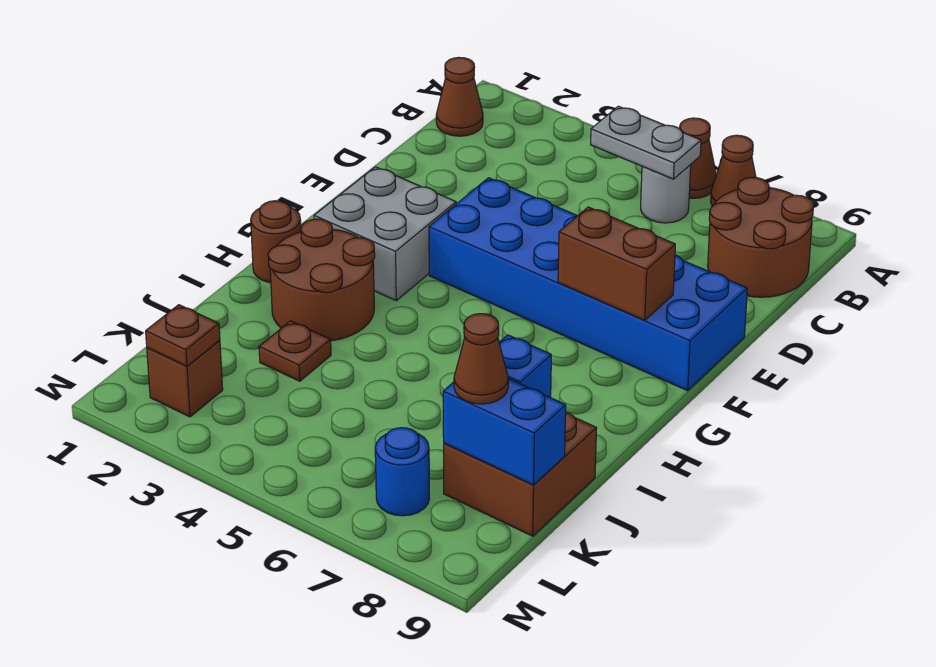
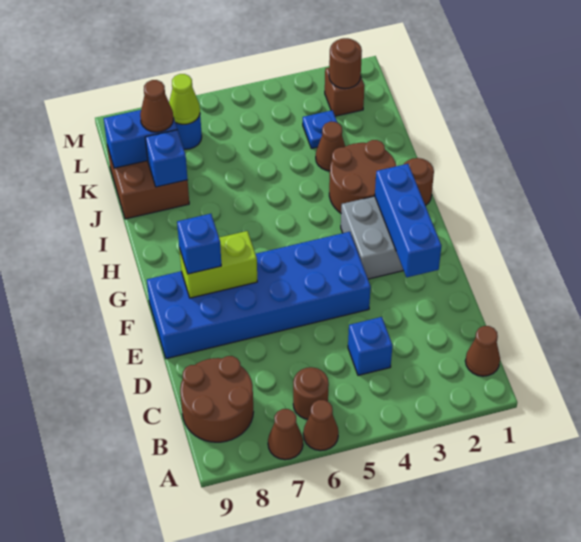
grey 1x2 plate [591,106,701,179] -> none
grey 1x1 round brick [641,165,691,223] -> brown 1x1 round brick [293,367,329,419]
none -> blue 1x1 brick [348,317,392,375]
none -> blue 1x3 brick [375,164,441,277]
brown 1x2 brick [558,207,675,320] -> lime 1x2 brick [179,231,257,298]
none -> blue 1x1 brick [177,214,221,274]
brown 1x1 plate [259,321,331,381] -> brown 1x1 cone [316,122,345,171]
none -> blue 1x1 plate [303,110,337,149]
brown 1x1 plate [146,305,220,366] -> brown 1x1 round brick [329,38,362,89]
none -> lime 1x1 cone [169,74,200,125]

